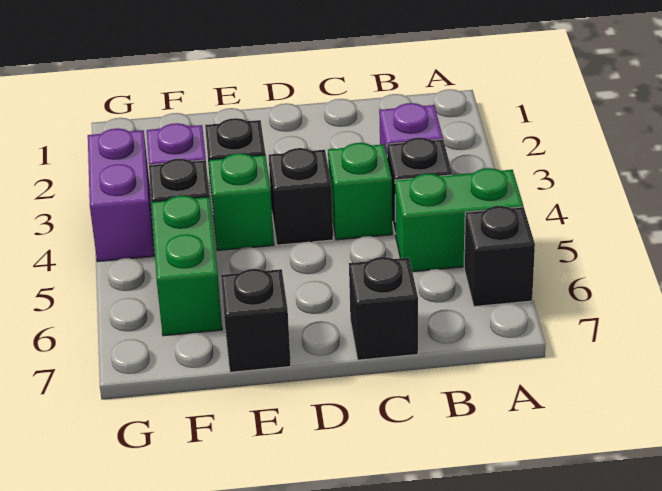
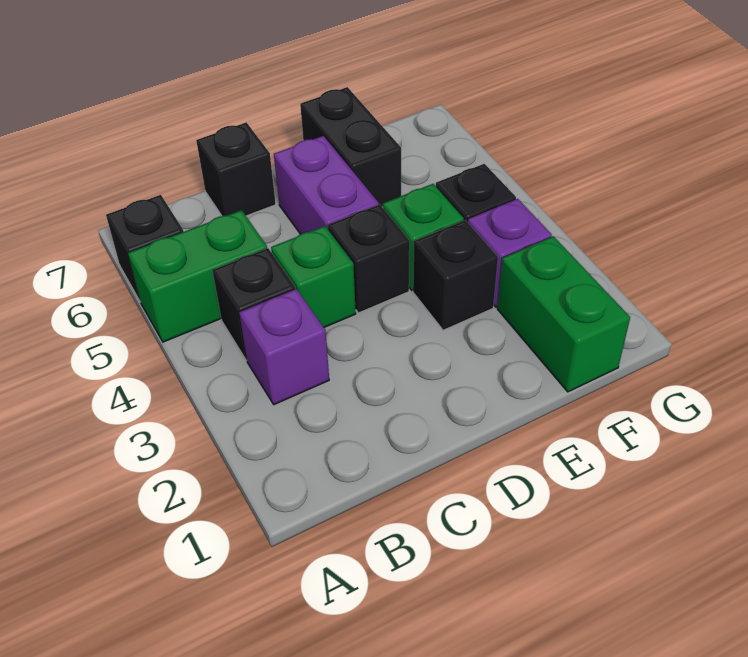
black 1x1 brick [221,269,291,372] -> black 1x2 brick [300,87,401,207]
green 1x2 brick [151,195,222,336] -> green 1x2 brick moved to [497,236,630,392]
purple 1x2 brick [88,128,154,262] -> purple 1x2 brick moved to [274,136,379,234]

